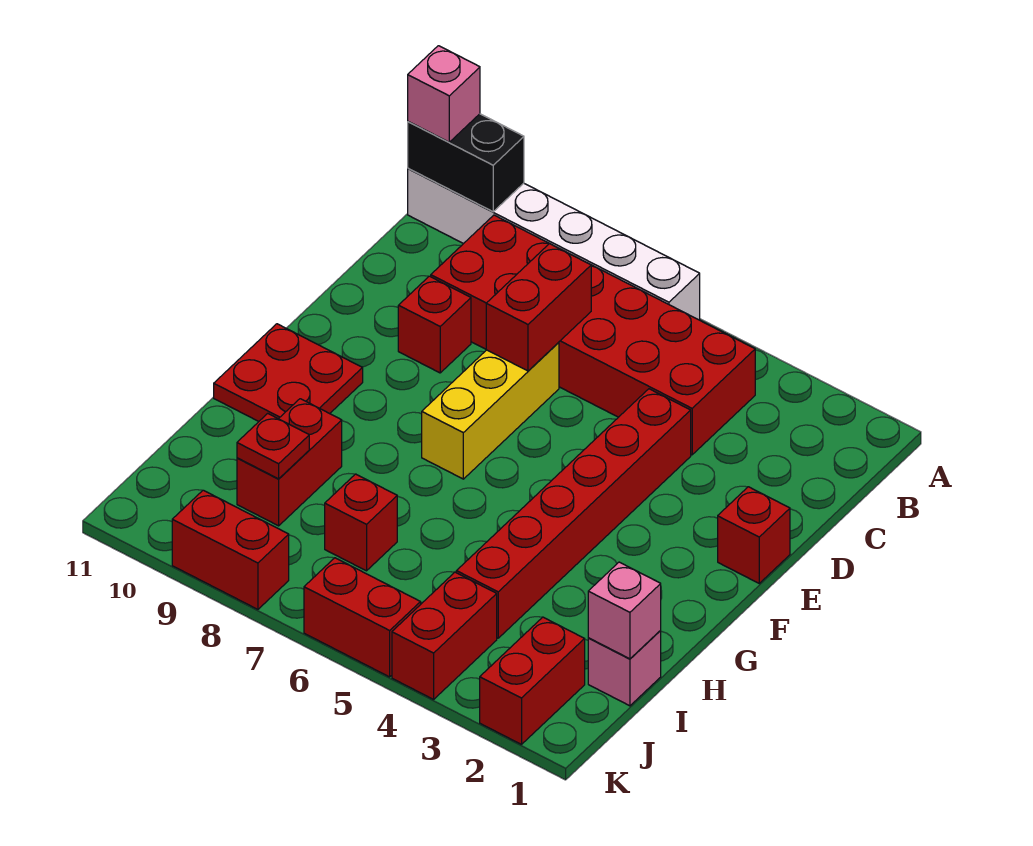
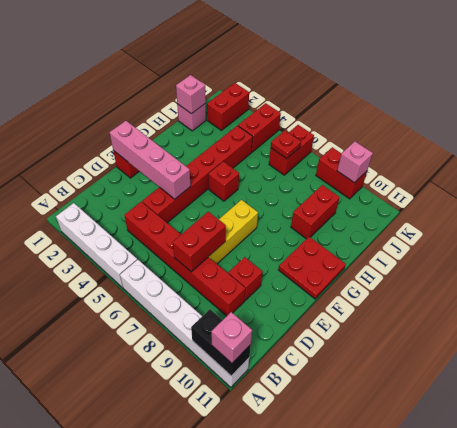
none -> white 1x4 brick [56,203,137,288]
red 2x6 brick [431,215,755,455] -> red 1x6 brick [124,202,245,316]
none -> pink 1x4 brick [109,121,191,199]
red 1x1 brick [325,474,397,571] -> red 1x1 brick moved to [208,161,239,201]
red 1x1 plate [237,413,309,479] -> red 1x1 plate moved to [271,131,301,159]
red 1x2 brick [304,558,421,677] -> red 1x2 brick turned to [269,125,314,175]
none -> pink 1x1 brick [337,141,373,183]

